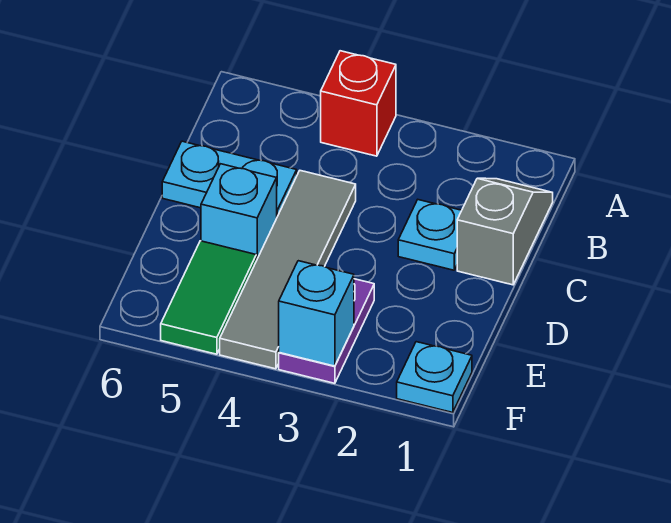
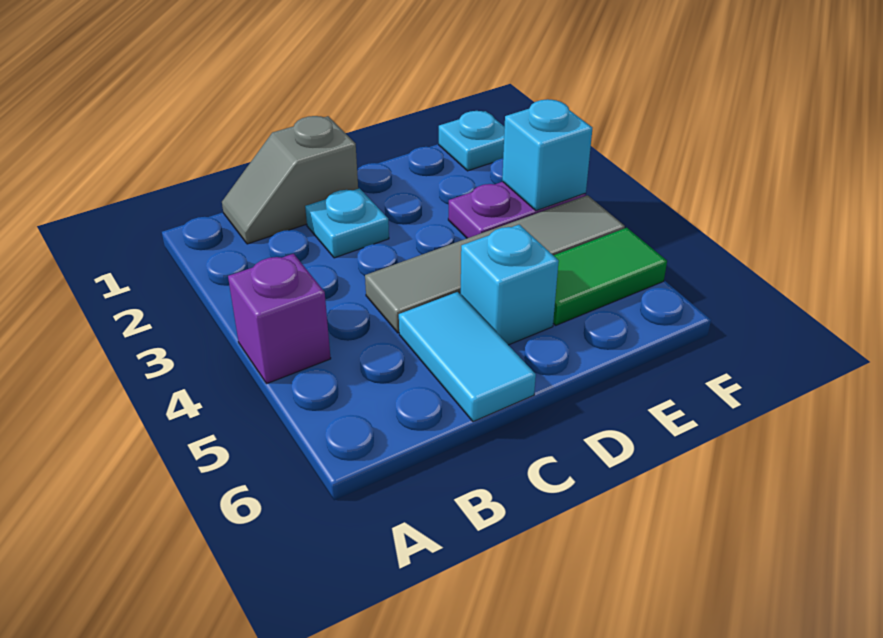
red 1x1 brick [321,51,396,156] -> purple 1x1 brick [228,254,331,384]
cyan 1x2 plate [162,141,297,216] -> cyan 1x2 tile [399,292,536,422]

